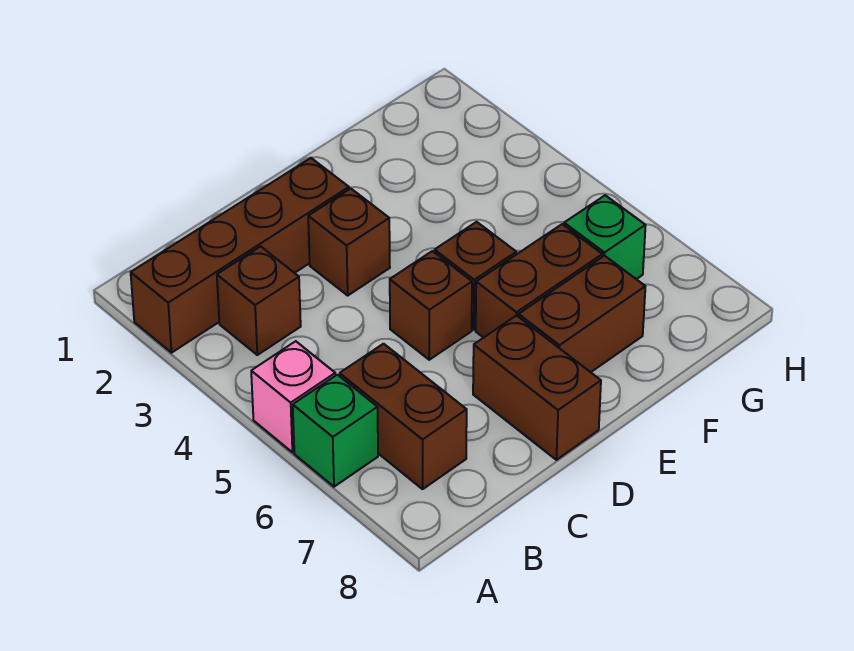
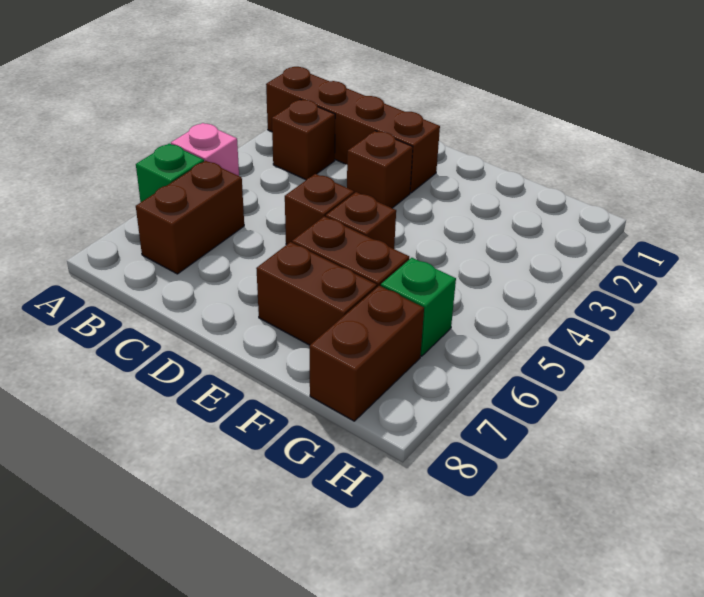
brown 1x2 brick [473,315,601,460] -> brown 1x2 brick moved to [309,286,424,421]

